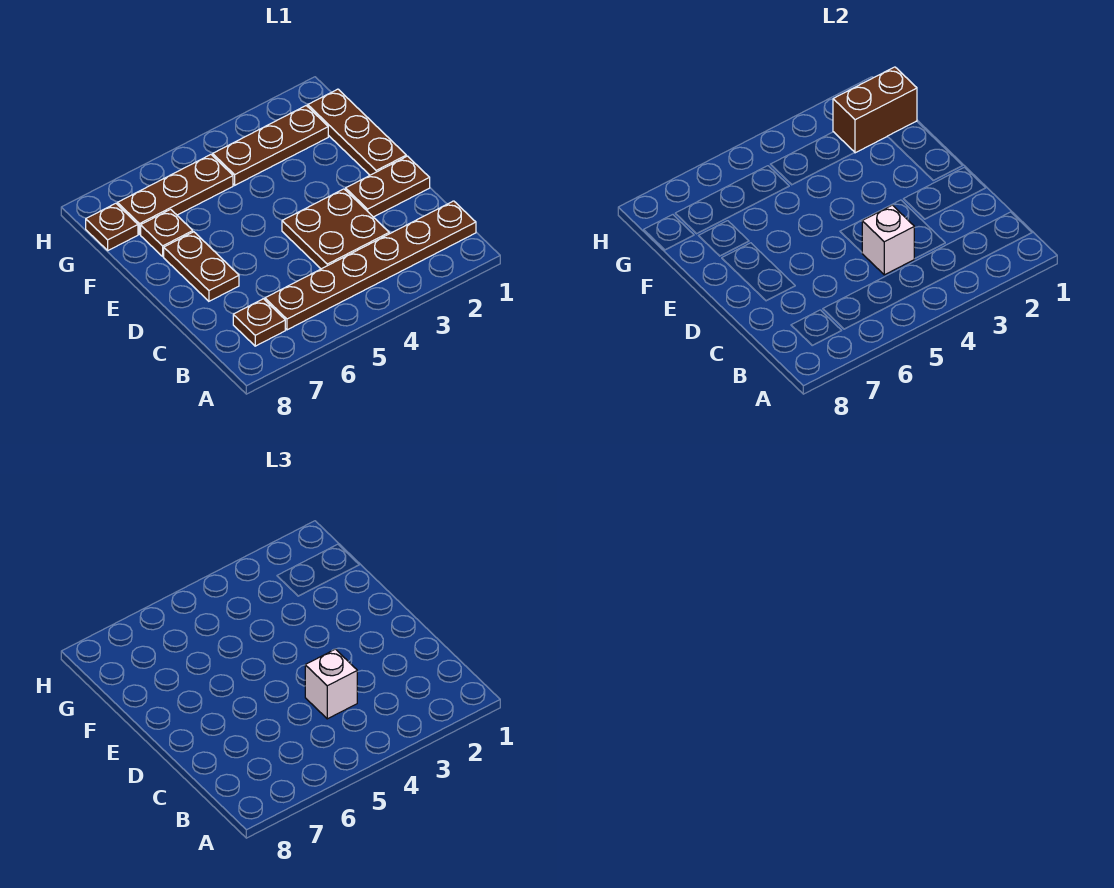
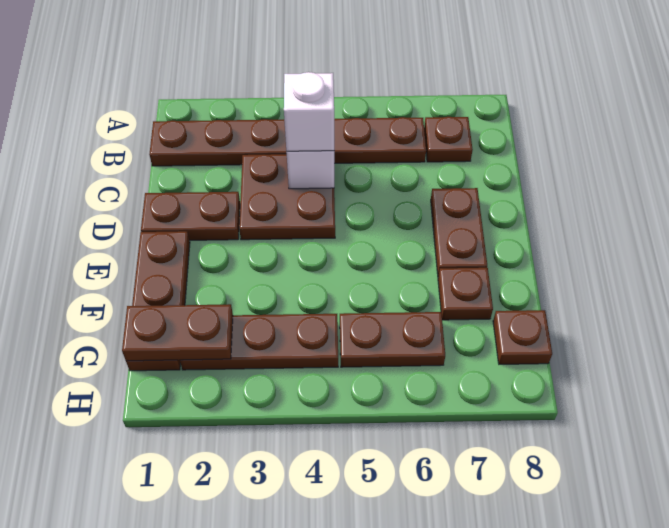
brown 1x2 brick [833,67,917,153] -> brown 1x2 plate [122,304,233,361]
brown 1x3 plate [117,155,233,234] -> brown 1x2 plate [340,312,445,367]

